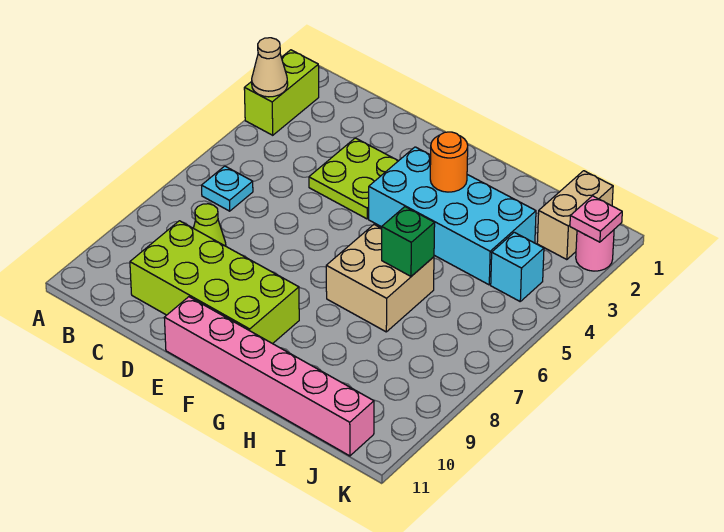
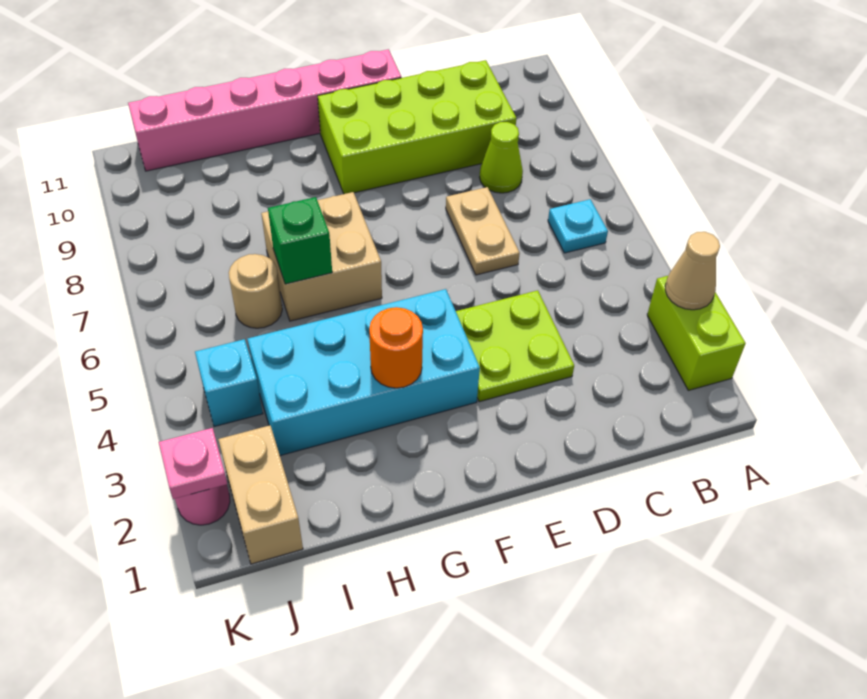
none -> tan 1x2 plate [446,187,520,275]
none -> tan 1x1 round brick [229,254,282,328]

